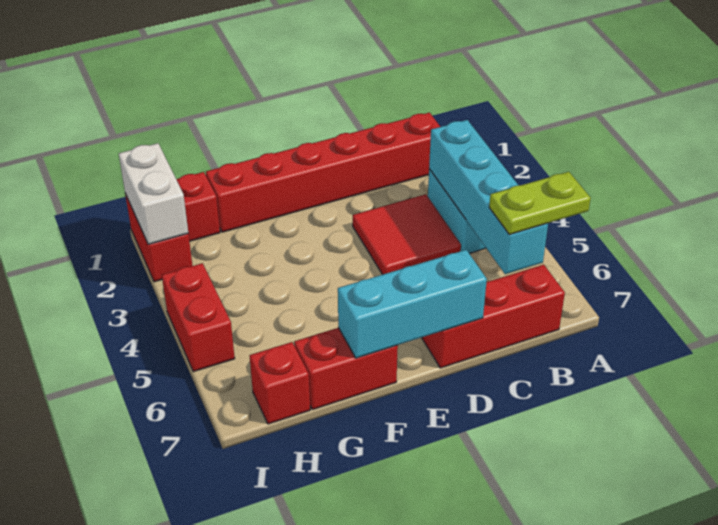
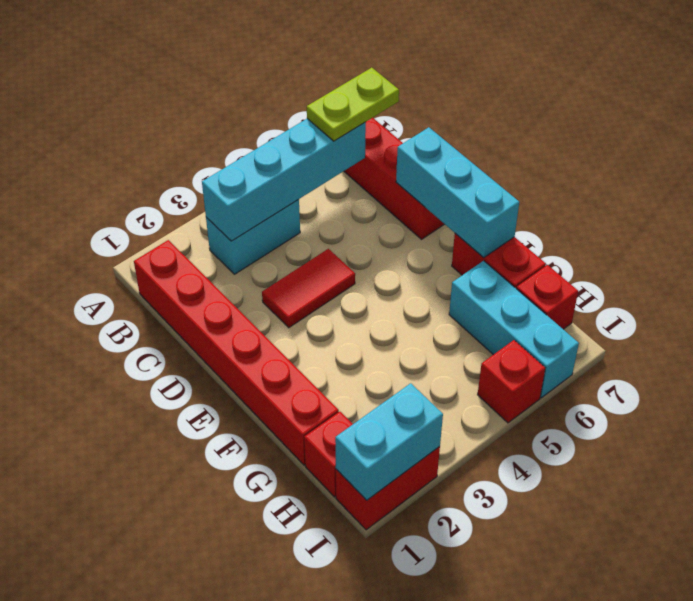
lime 1x2 plate [489,172,591,235] -> lime 1x2 plate turned to [307,68,399,141]
red 2x2 tile [353,194,461,275] -> red 1x2 tile [262,249,355,328]
none -> cyan 1x3 brick [449,261,579,398]
white 1x2 brick [119,143,188,244] -> cyan 1x2 brick [335,383,443,500]
red 1x2 brick [162,263,235,372] -> red 1x1 brick [478,340,545,423]

